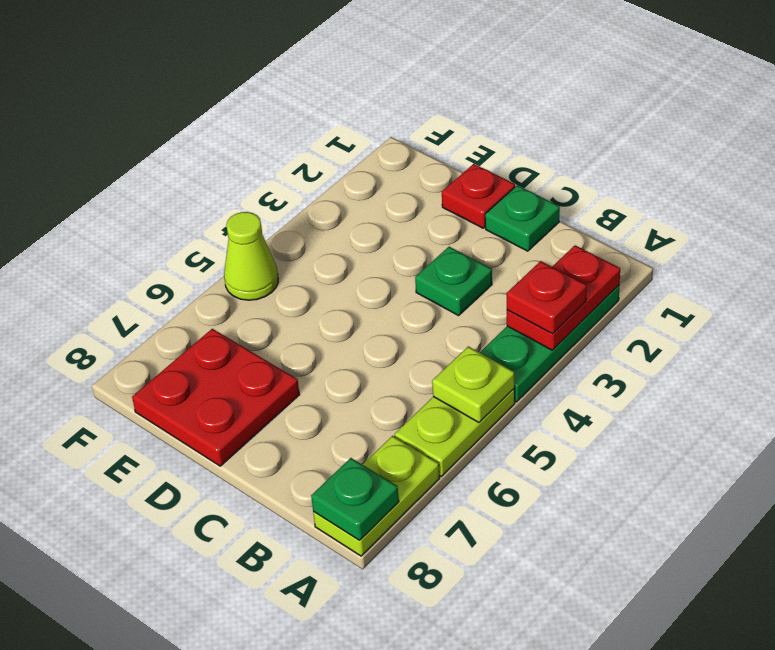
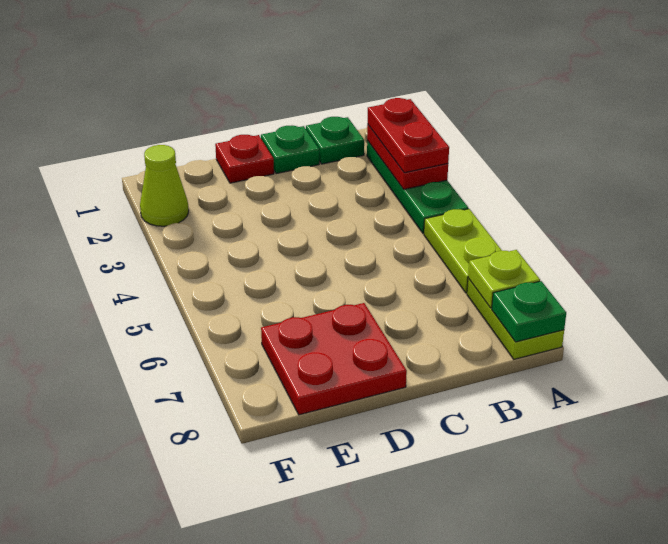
red 1x1 plate [506,261,587,334] -> red 1x2 plate [368,98,449,173]
lime 1x1 plate [432,346,515,422] -> lime 1x1 plate moved to [468,250,540,308]
green 1x1 plate [415,247,492,316] -> green 1x1 plate moved to [306,117,364,164]
lime 1x1 cone [224,212,278,300] -> lime 1x1 cone moved to [140,145,189,226]

